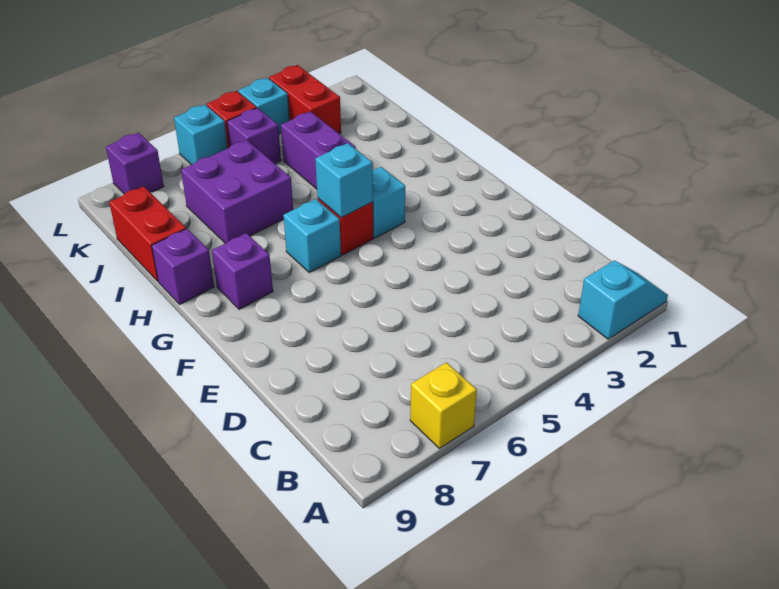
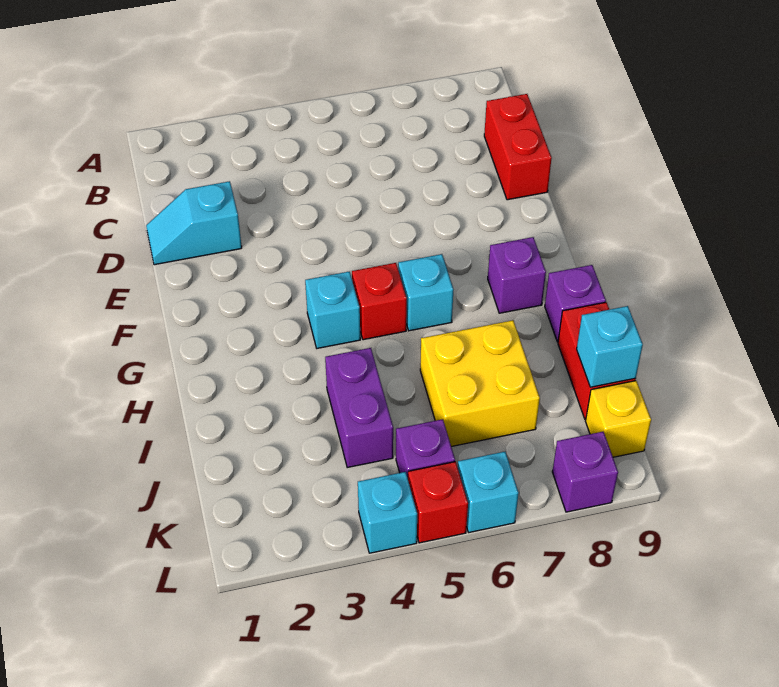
cyan 1x2 slope [578,260,668,339] -> cyan 1x2 slope moved to [146,181,242,265]
yellow 1x1 brick [410,362,477,448] -> yellow 1x1 brick moved to [586,381,651,457]
cyan 1x1 brick [315,143,373,218] -> cyan 1x1 brick moved to [577,306,643,387]
purple 2x2 brick [181,140,293,243] -> yellow 2x2 brick [420,320,540,447]
red 1x2 brick [269,65,341,134] -> red 1x2 brick moved to [484,94,552,200]

